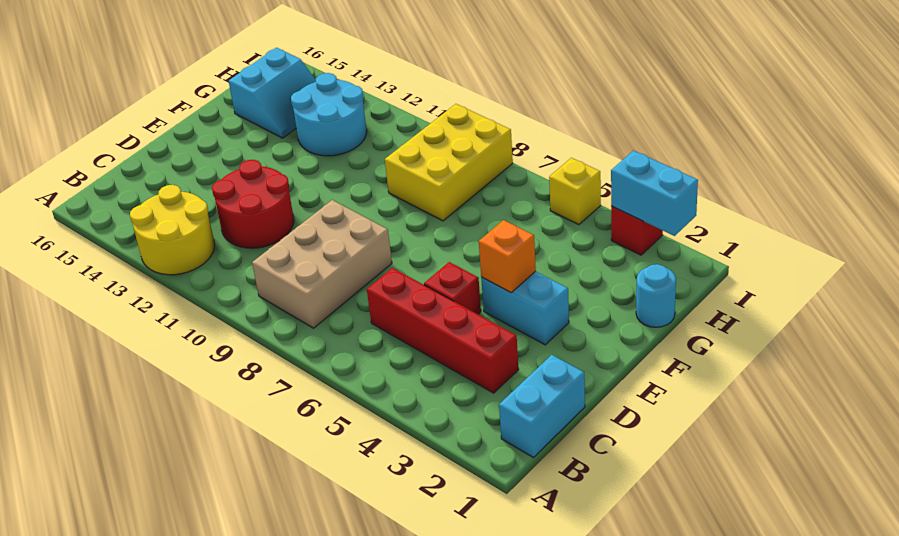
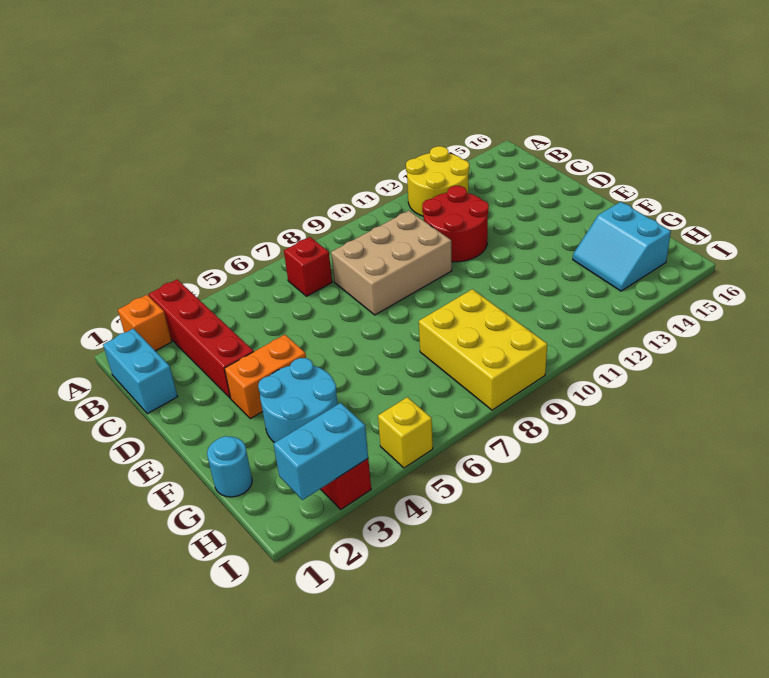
tan 2x3 brick [252,200,392,328] -> tan 2x3 brick turned to [331,211,452,315]
red 1x4 brick [367,268,519,393] -> red 1x4 brick turned to [149,279,254,398]
red 1x1 brick [424,262,481,314] -> red 1x1 brick moved to [284,237,332,296]
cyan 1x2 brick [481,271,569,345] -> orange 1x2 brick [224,335,306,419]
orange 1x1 brick [479,220,536,293] -> orange 1x1 brick moved to [118,295,172,351]
cyan 2x2 round brick [291,73,367,156] -> cyan 2x2 round brick moved to [258,358,338,443]

